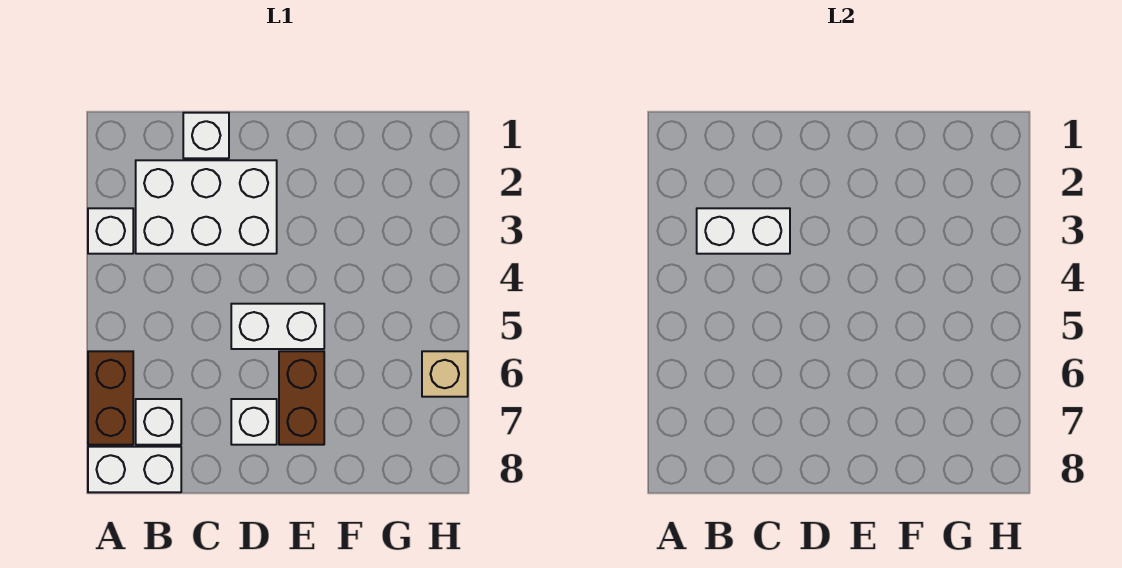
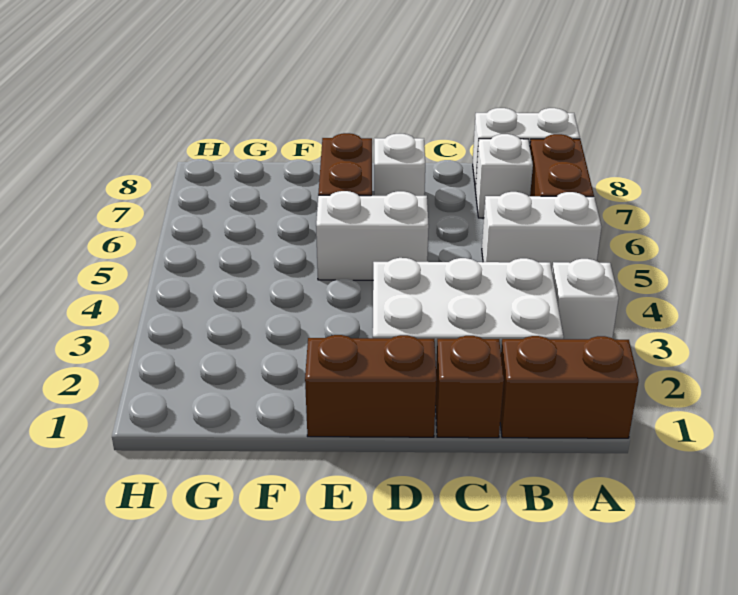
none -> brown 1x2 brick [500,336,639,438]
white 1x2 brick [697,208,790,254] -> white 1x2 brick moved to [482,192,602,269]
white 1x1 brick [183,113,229,158] -> brown 1x1 brick [435,336,504,438]
none -> brown 1x2 brick [305,335,436,437]
tan 1x1 brick [422,351,468,397] -> none

